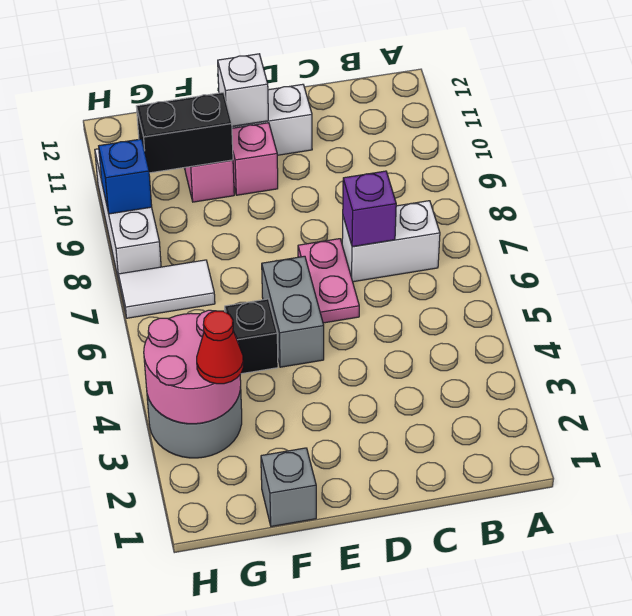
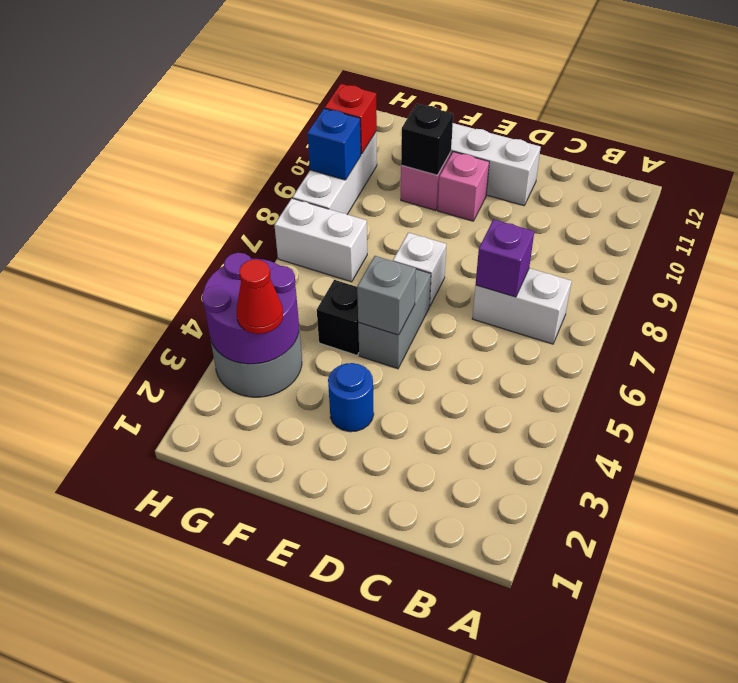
pink 1x2 plate [298,239,359,323] -> none
none -> blue 1x1 round brick [328,363,374,432]
white 1x1 brick [218,54,268,126] -> white 1x1 brick moved to [393,233,446,305]
grey 1x1 brick [261,448,316,526] -> grey 1x1 brick moved to [357,256,416,335]
black 1x2 brick [136,93,233,173] -> black 1x1 brick [401,104,453,175]
pink 2x2 round brick [144,310,241,424] -> purple 2x2 round brick [202,253,299,364]
white 1x2 tile [118,260,215,318] -> white 1x2 brick [274,198,367,282]
none -> red 1x1 brick [325,84,377,154]

